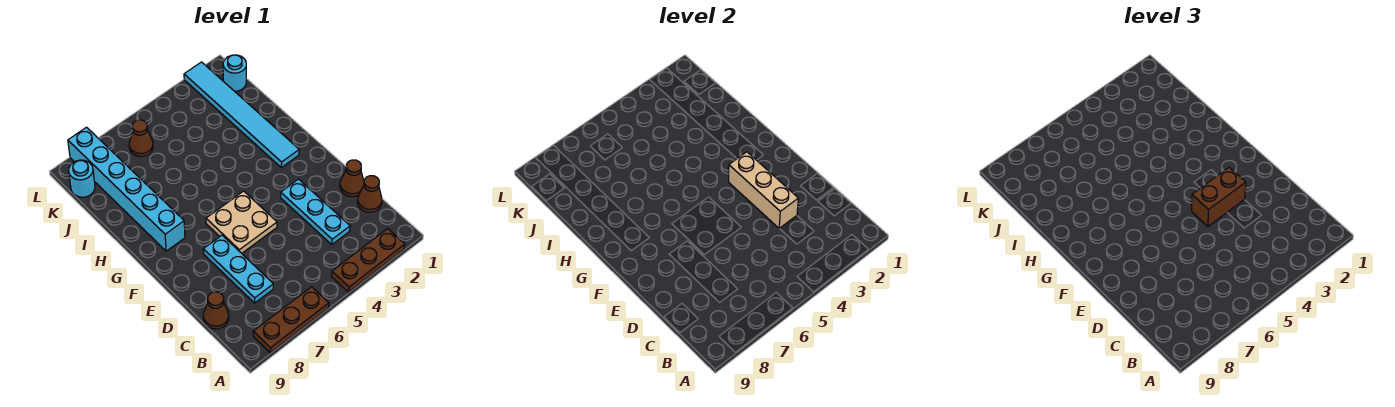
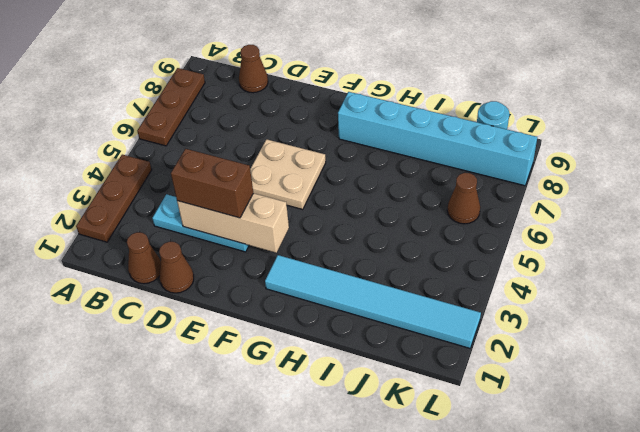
cyan 1x3 plate [203,235,273,303] -> none
brown 1x2 brick [1192,167,1246,226] -> brown 1x2 brick turned to [171,149,253,218]
cyan 1x1 round brick [223,55,246,91] -> none

